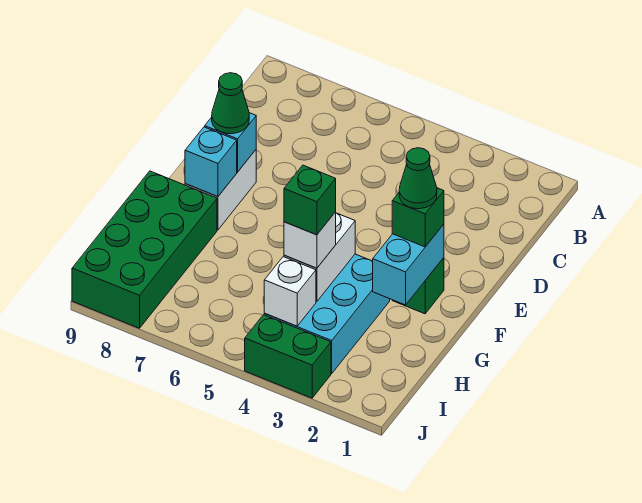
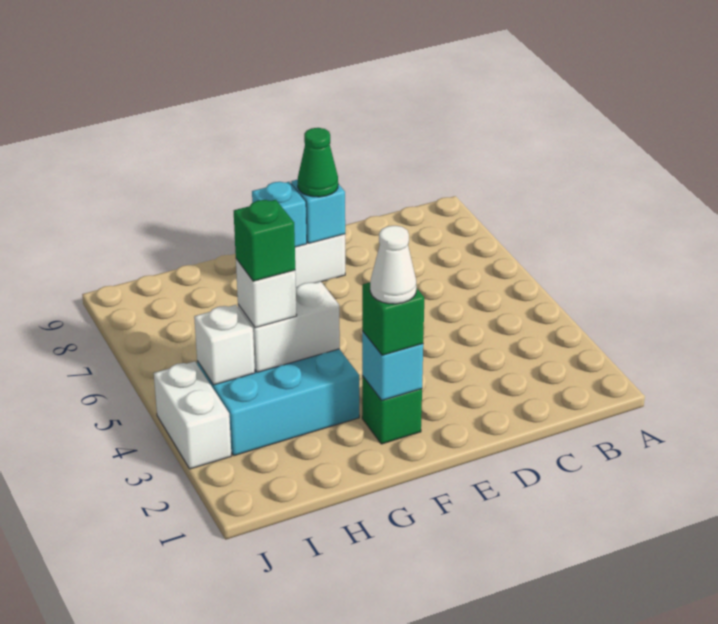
cyan 1x2 brick [373,224,444,305] -> cyan 1x1 brick [362,331,423,400]
green 1x1 cone [399,148,437,209] -> white 1x1 cone [370,226,416,304]
green 2x4 brick [72,171,217,328] -> none
green 1x2 brick [245,315,331,398] -> white 1x2 brick [154,361,231,469]

